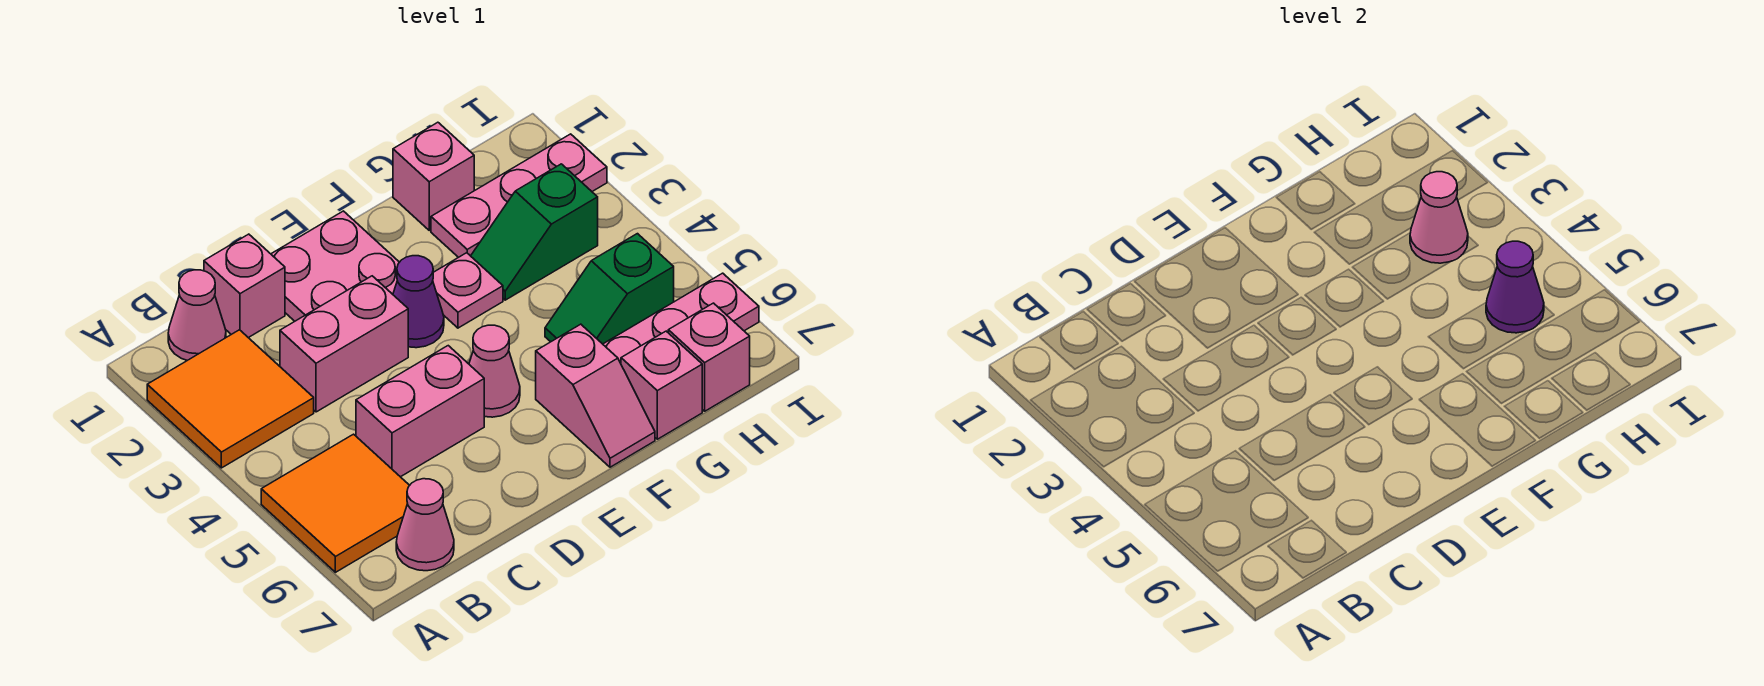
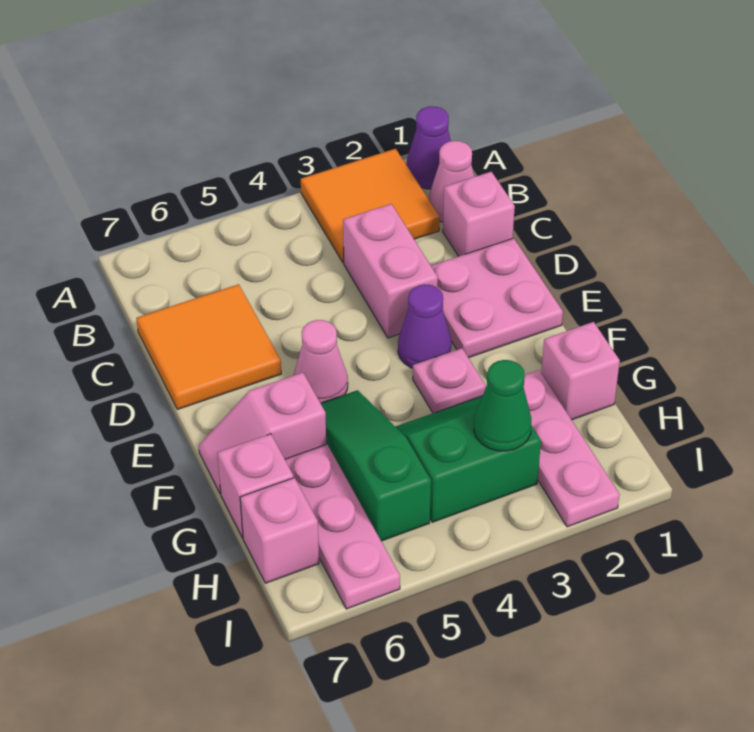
orange 2x2 tile [261,434,410,572] -> orange 2x2 tile moved to [136,284,281,409]
pink 1x1 cone [396,479,454,571] -> none
pink 1x2 brick [356,346,484,477] -> none
green 1x2 slope [471,164,598,300] -> green 2x2 slope [395,396,541,522]
green 1x2 slope [545,234,674,344] -> green 1x3 slope [321,390,431,541]
pink 1x1 cone [1410,172,1468,263] -> green 1x1 cone [474,360,531,451]
purple 1x1 cone [1486,241,1544,333] -> purple 1x1 cone moved to [406,106,451,189]

